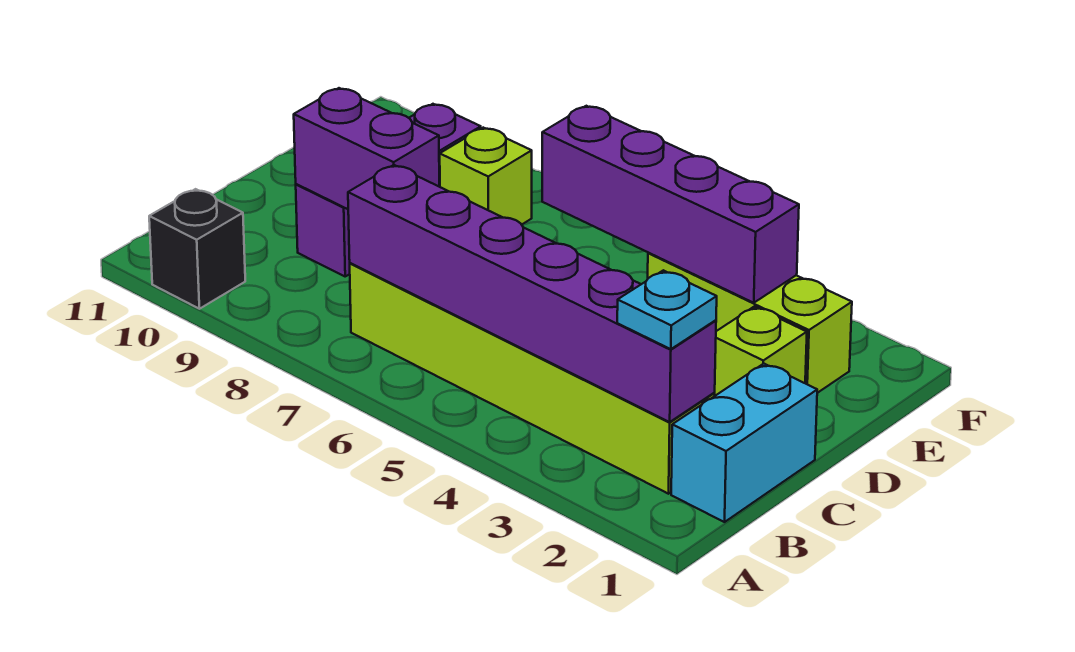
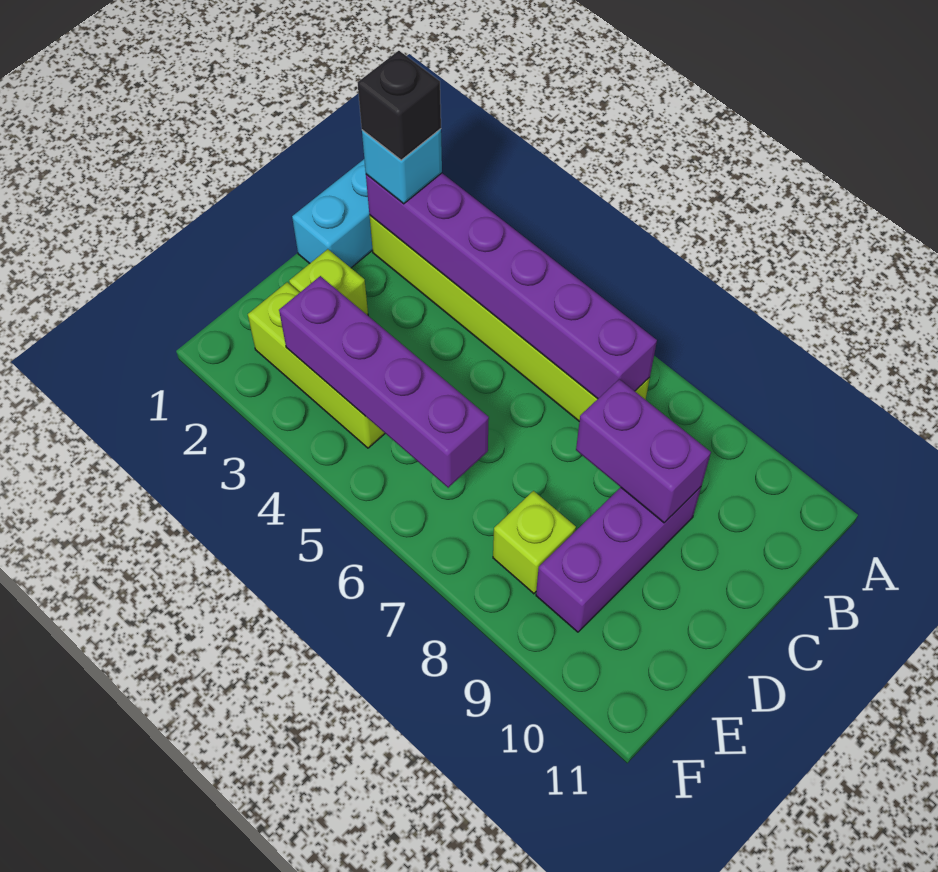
black 1x1 brick [149,189,245,309] -> black 1x1 brick moved to [358,51,441,160]
cyan 1x1 plate [617,270,717,349] -> cyan 1x1 brick [362,129,442,204]

